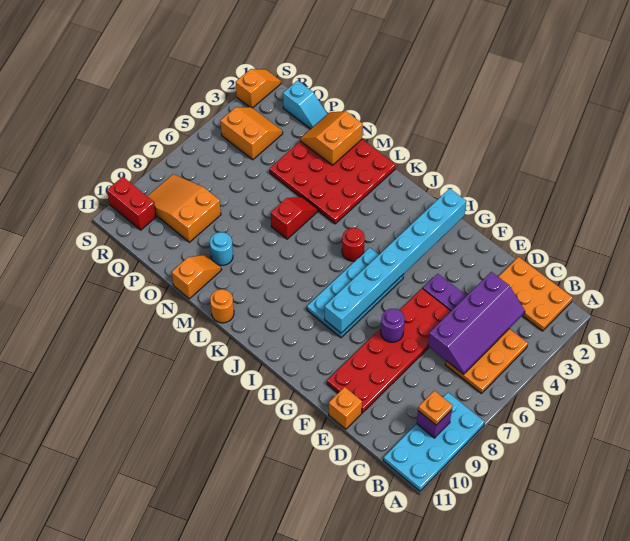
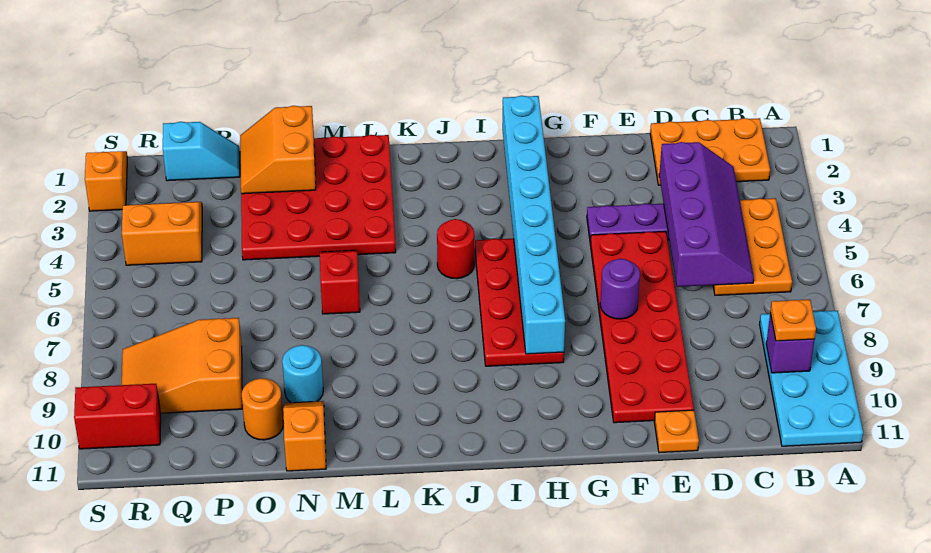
orange 1x1 brick [329,387,362,429] -> orange 1x1 plate [654,410,699,453]
cyan 2x4 plate [307,248,404,338] -> red 2x4 plate [475,238,564,366]
orange 1x1 round brick [210,289,234,323] -> orange 1x1 round brick moved to [242,378,284,440]

